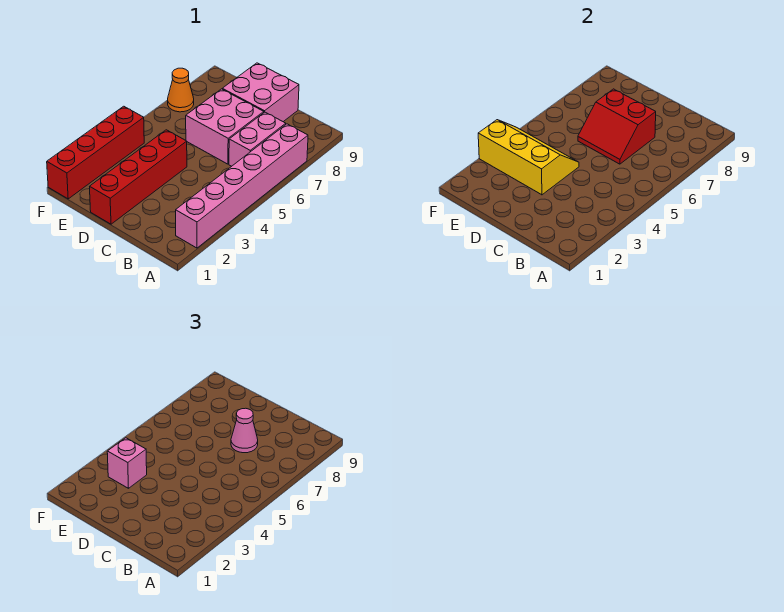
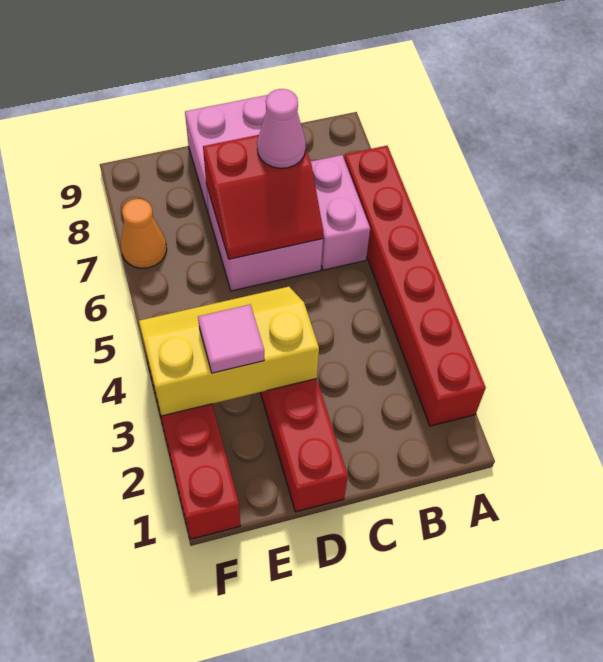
pink 1x6 brick [176,124,308,248] -> red 1x6 brick [344,146,486,426]
pink 1x1 brick [107,438,147,488] -> pink 1x1 tile [198,305,264,373]

